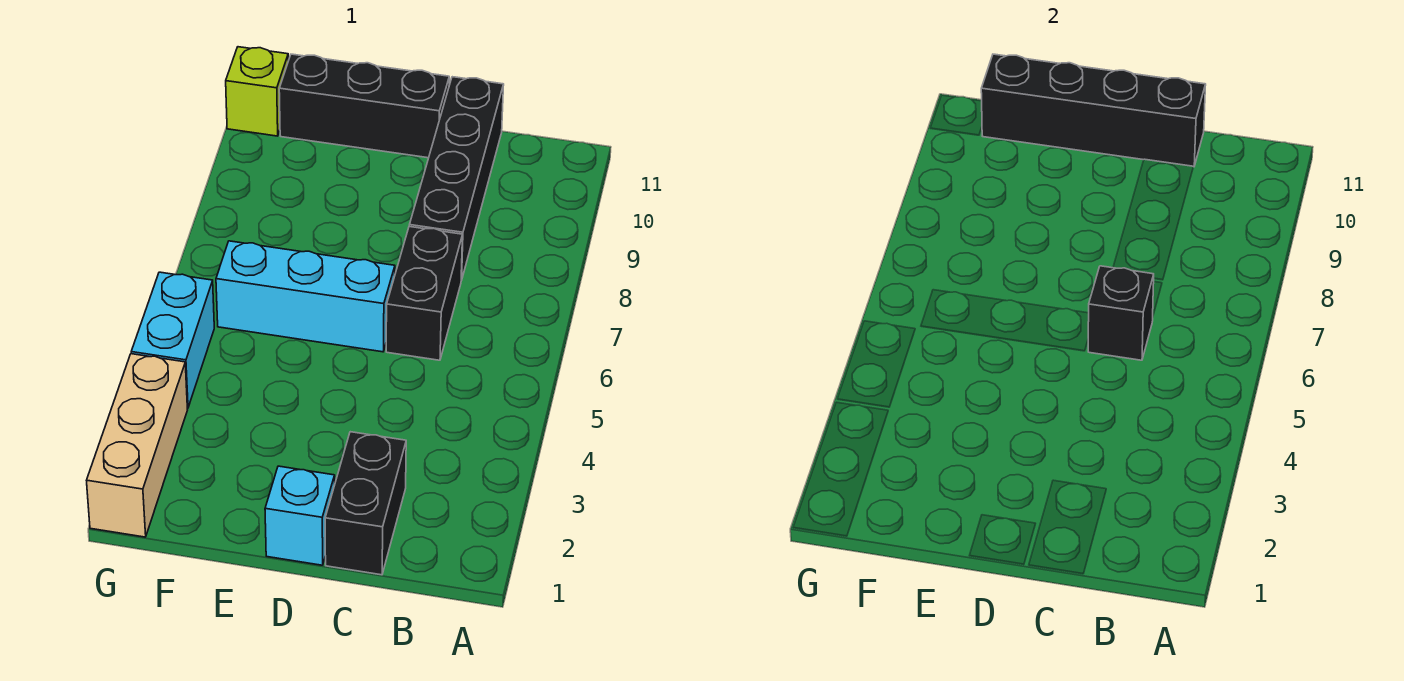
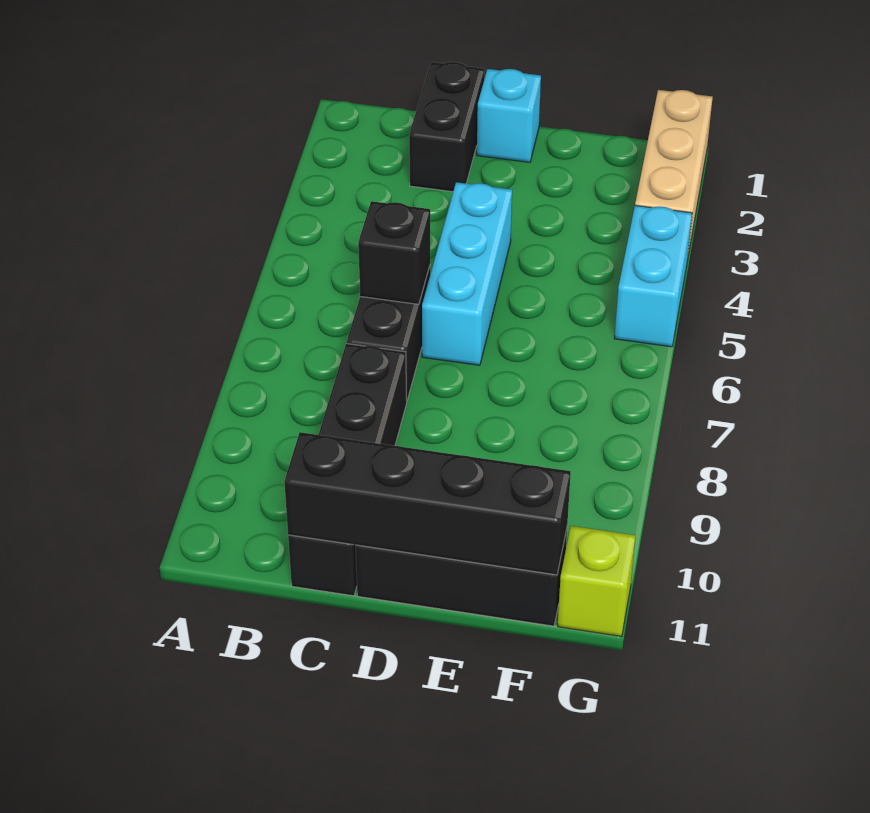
cyan 1x3 brick [216,241,395,352] -> cyan 1x3 brick turned to [422,182,512,365]

